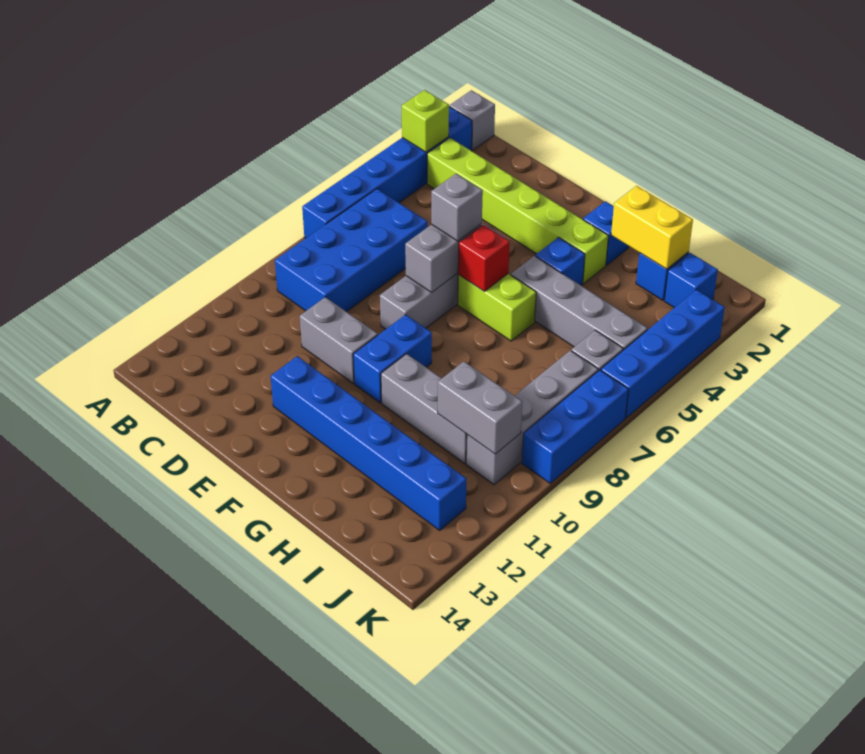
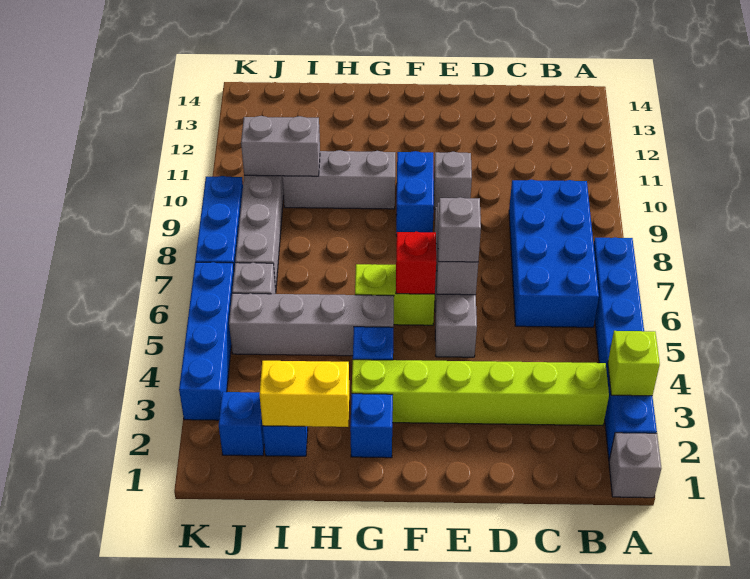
grey 1x2 brick [300,297,378,383] -> grey 1x1 brick [434,152,472,209]
blue 1x6 brick [270,356,466,530] -> none

